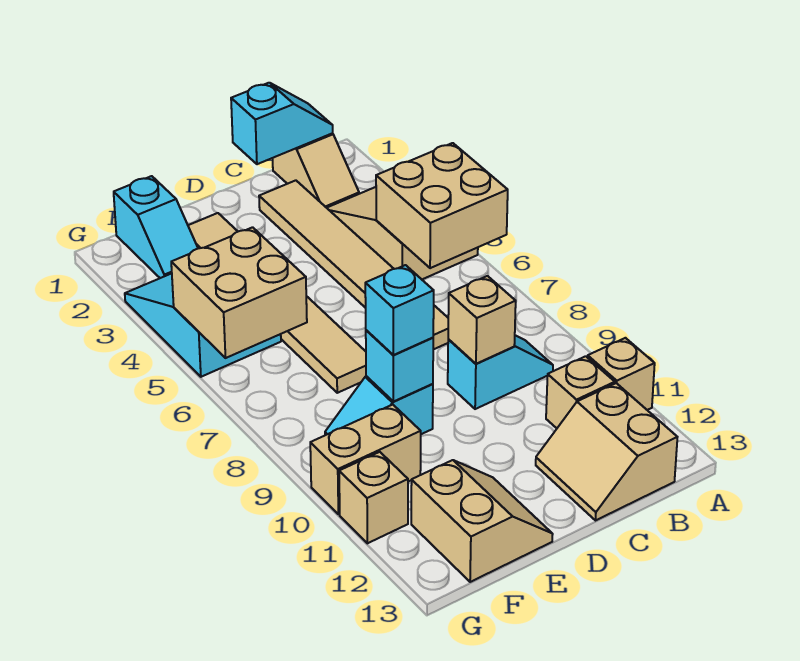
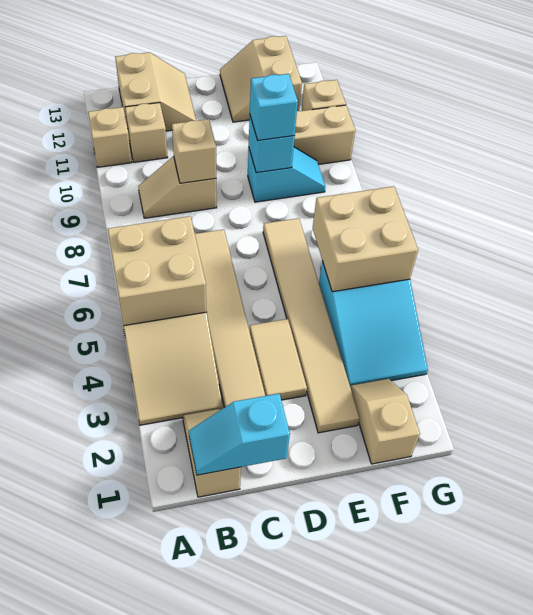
cyan 1x2 slope [448,335,553,409] -> tan 1x2 slope [138,156,217,218]
none -> tan 1x2 tile [250,319,307,400]
cyan 1x2 slope [114,176,198,278] -> tan 1x2 slope [350,379,420,464]

